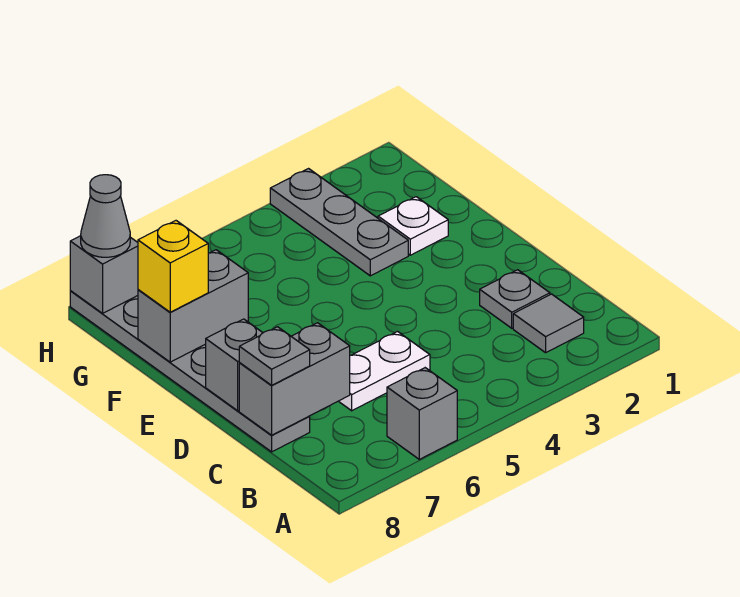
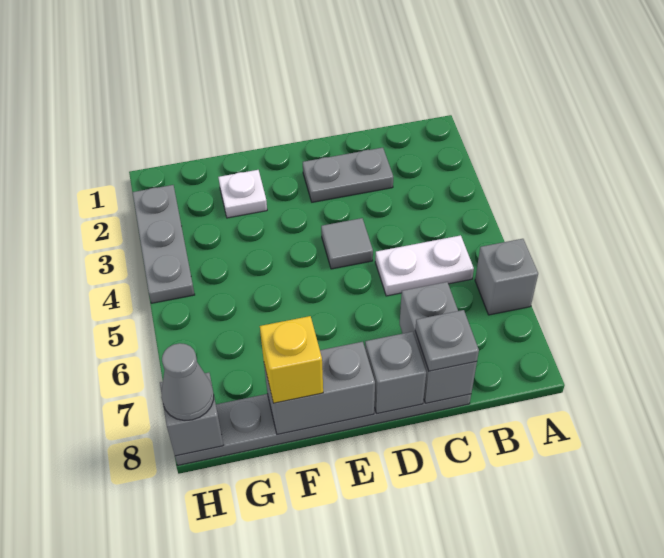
grey 1x1 tile [513,294,584,353] -> grey 1x1 tile moved to [321,218,373,269]
grey 1x1 plate [480,270,550,328] -> grey 1x2 plate [303,148,393,202]
white 1x2 plate [339,332,430,411] -> white 1x2 plate turned to [375,235,474,296]
grey 1x3 plate [270,169,408,276] -> grey 1x3 plate turned to [132,185,195,303]
grey 1x2 brick [138,250,248,362] -> grey 1x2 brick turned to [264,342,375,435]

